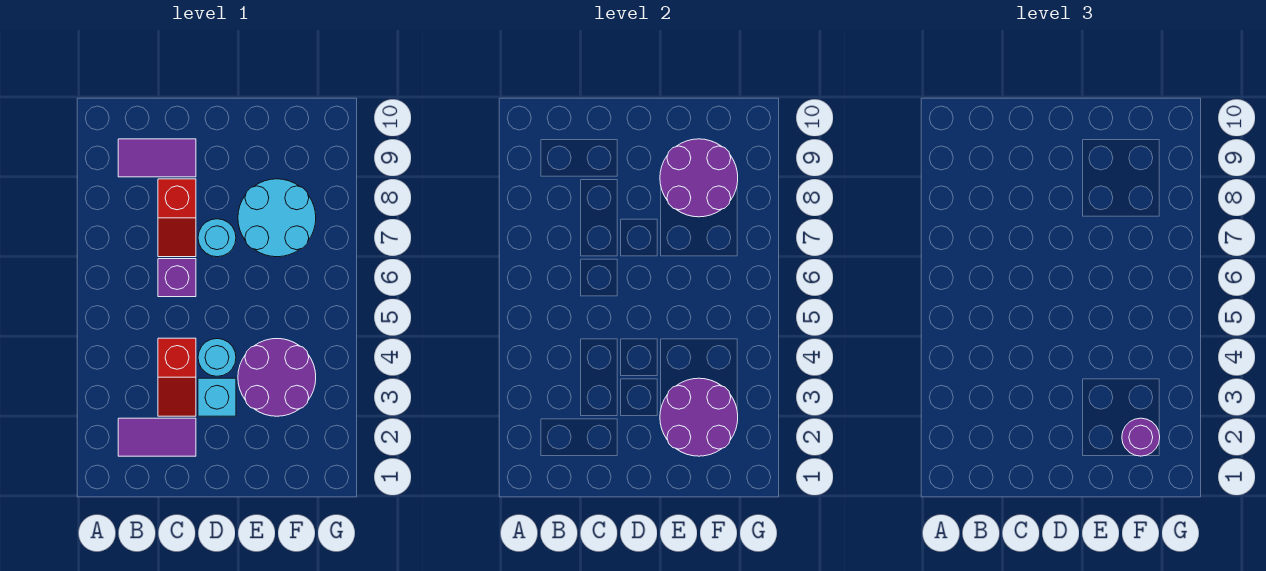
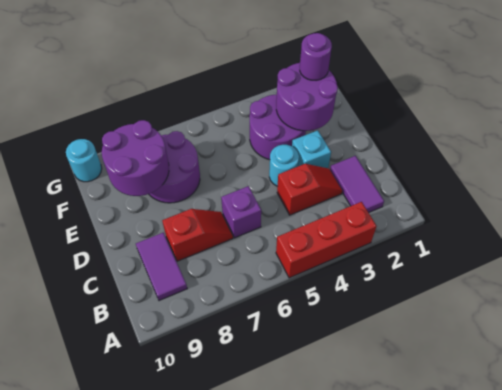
none -> red 1x3 brick [276,202,376,278]
cyan 1x1 round brick [198,219,236,257] -> cyan 1x1 round brick moved to [66,139,102,182]
cyan 2x2 round brick [238,179,316,257] -> purple 2x2 round brick [149,131,200,203]

